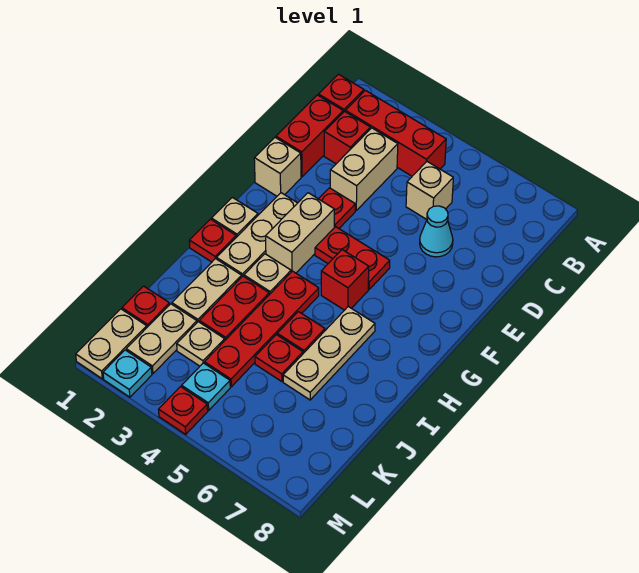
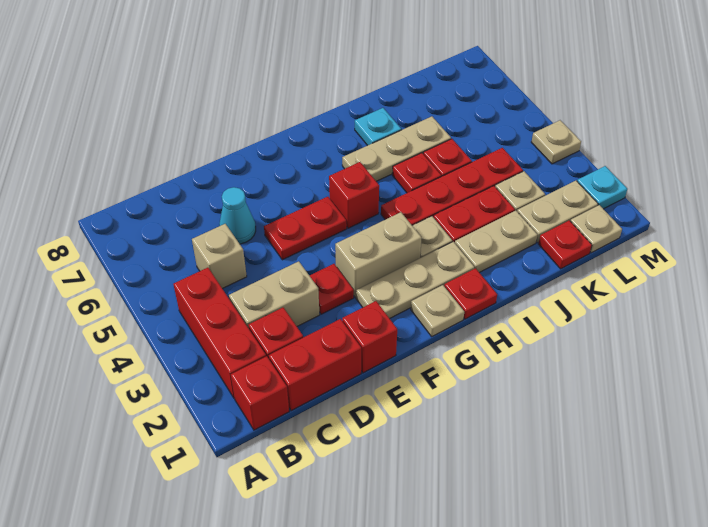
tan 1x1 brick [254,138,301,196] -> red 1x1 brick [342,301,397,373]
red 1x2 plate [315,227,390,289] -> red 1x2 plate turned to [264,197,347,260]
tan 1x2 plate [76,309,147,379] -> tan 1x1 plate [571,205,622,253]
cyan 1x1 plate [182,363,230,410] -> cyan 1x1 plate moved to [355,108,401,145]
red 1x1 plate [159,387,208,434] -> tan 1x1 plate [531,120,581,164]

